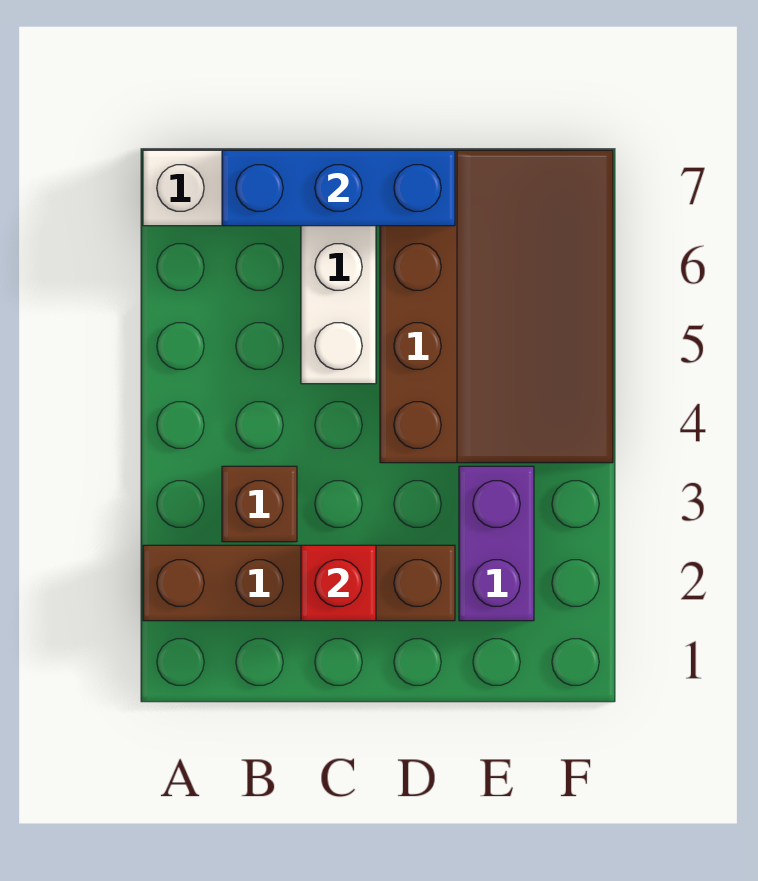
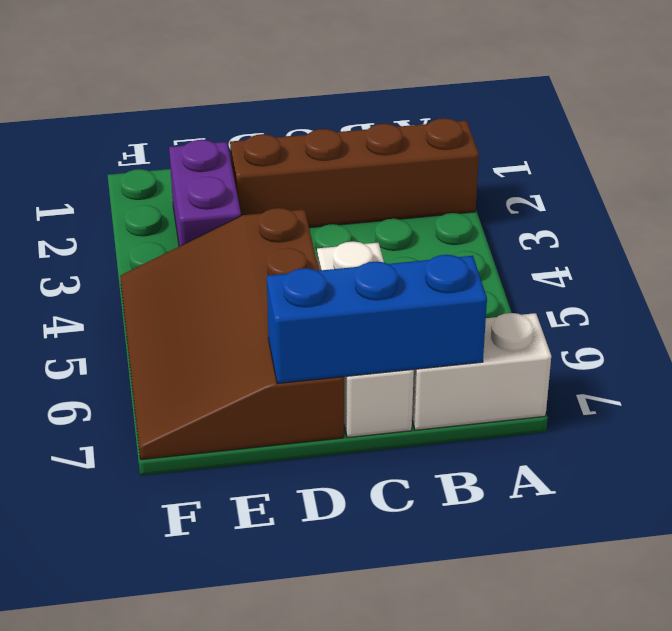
brown 1x1 brick [222,466,297,542] -> none
red 1x1 brick [301,545,376,621] -> none

